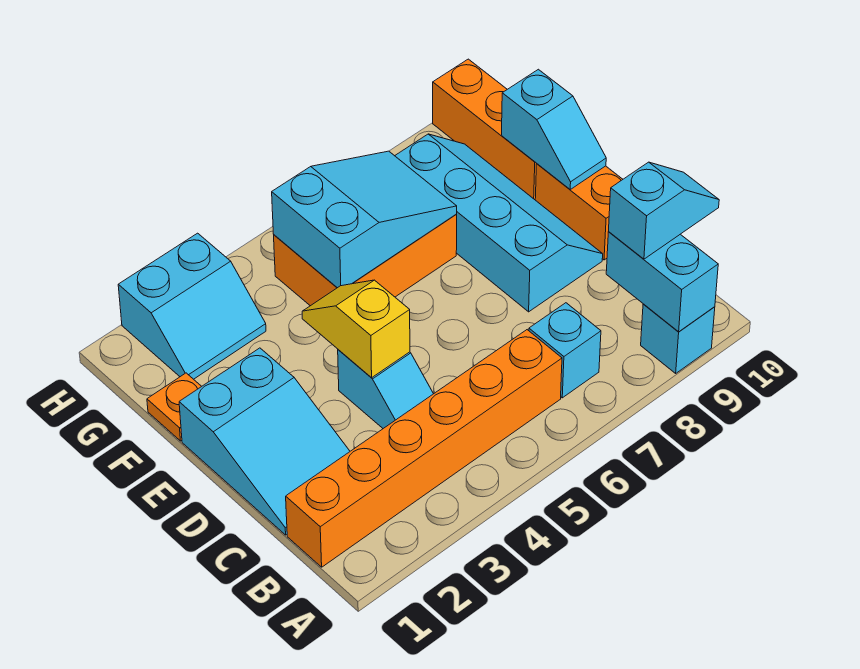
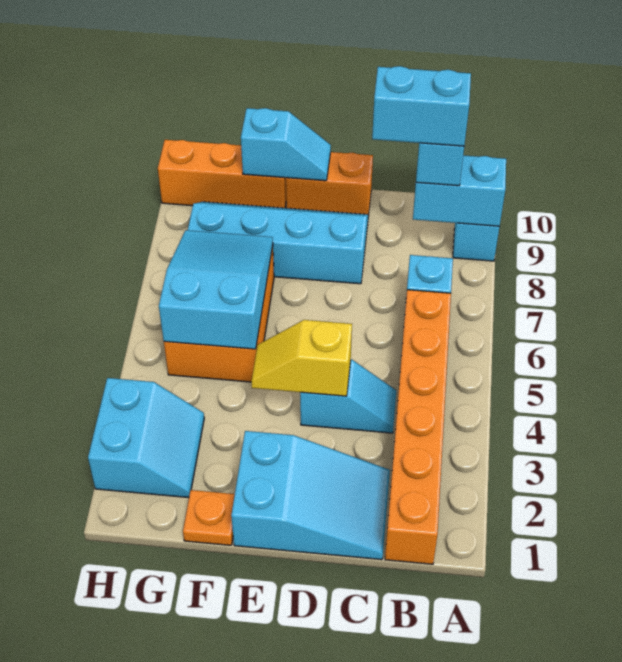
none -> cyan 1x2 brick [372,66,471,146]

